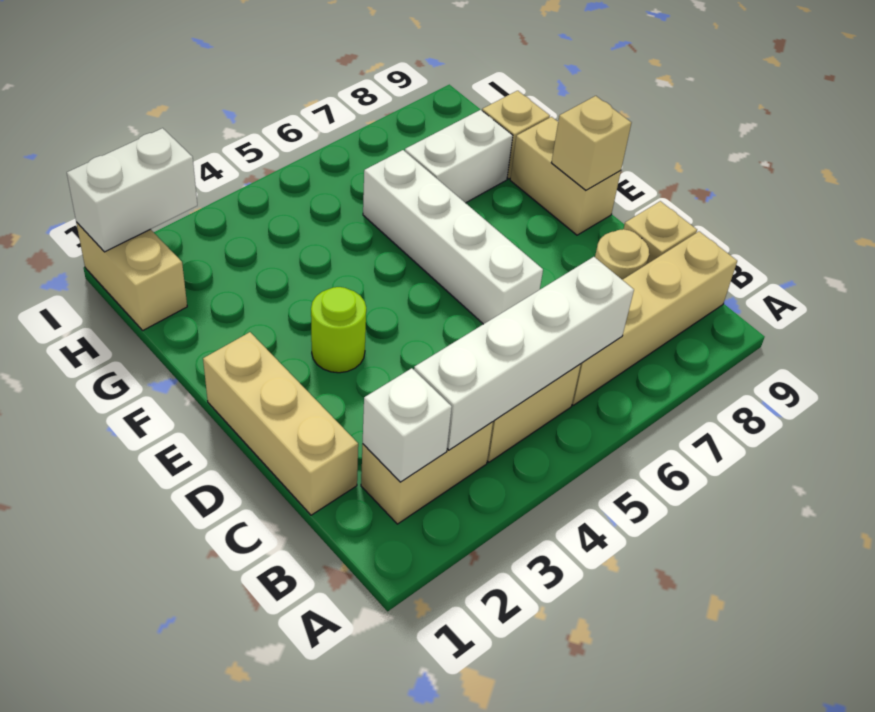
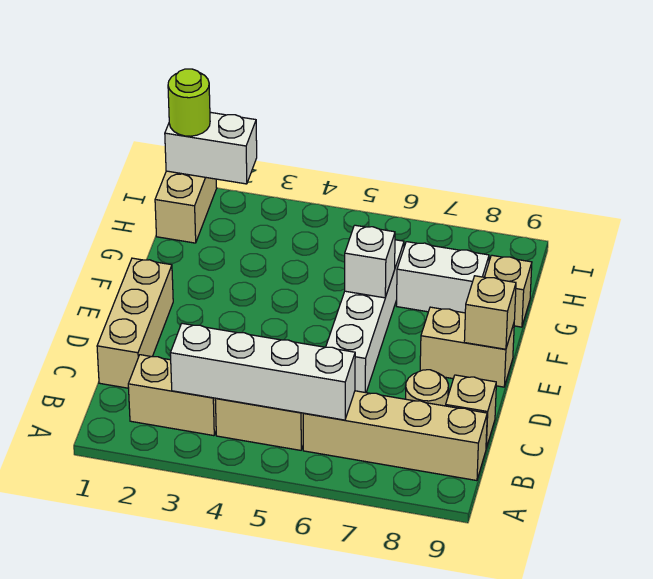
white 1x1 brick [363,368,452,482] -> white 1x1 brick moved to [345,225,395,298]
lime 1x1 round brick [311,287,366,373] -> lime 1x1 round brick moved to [168,69,210,136]
tan 1x2 brick [510,117,621,235] -> tan 1x2 brick turned to [420,307,514,387]

